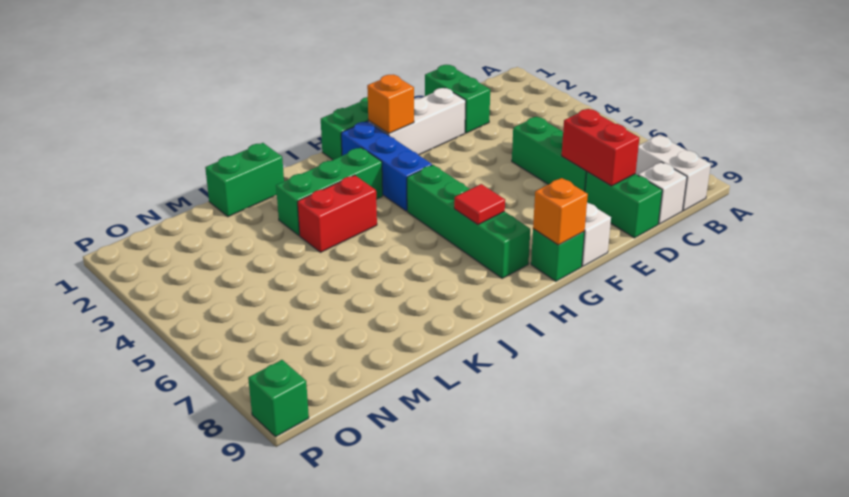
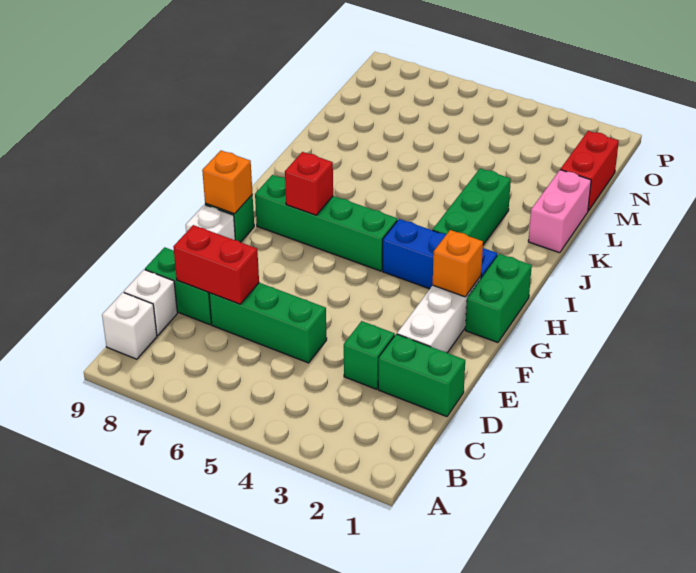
white 1x2 brick [636,135,711,211] -> white 1x1 brick [102,292,157,359]
red 1x1 tile [454,184,505,225] -> red 1x1 brick [285,152,333,215]
red 1x2 brick [298,175,377,252] -> red 1x2 brick moved to [560,131,619,211]
green 1x2 brick [205,143,284,217] -> pink 1x2 brick [528,170,591,253]
green 1x1 brick [248,360,309,437] -> green 1x1 brick moved to [344,321,395,389]

